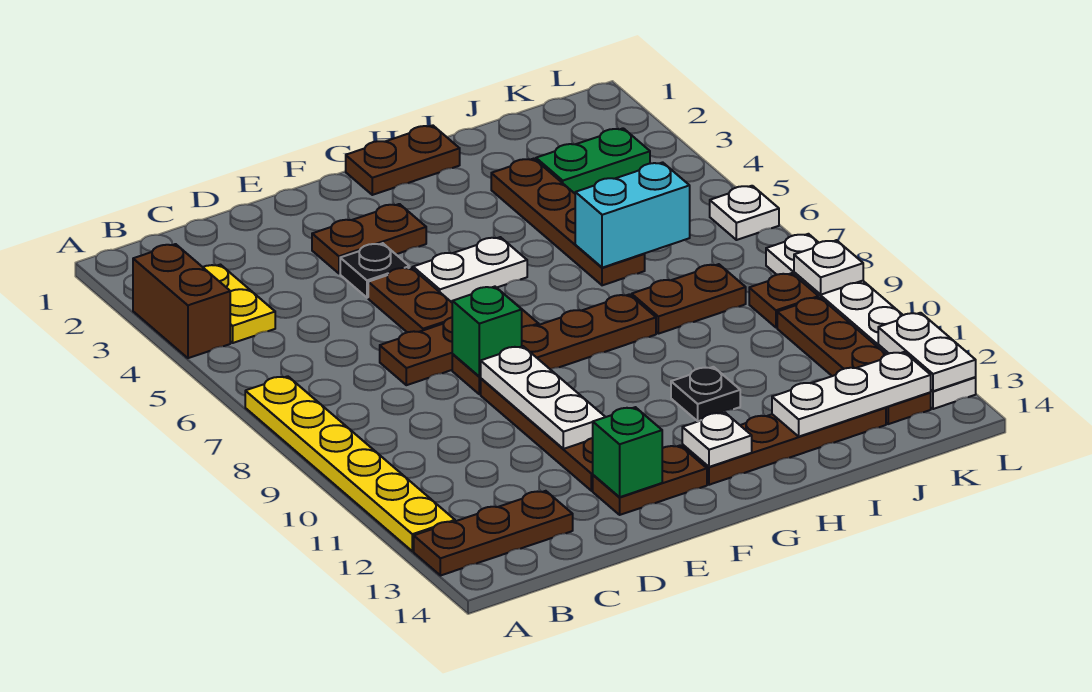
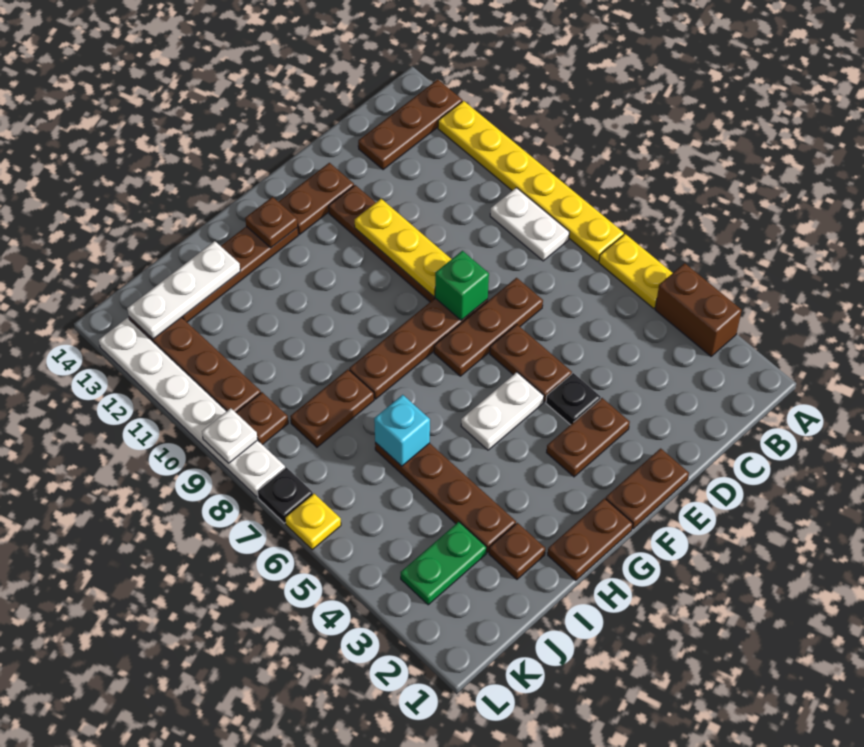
yellow 1x2 plate [203,265,275,343] -> yellow 1x2 plate moved to [599,234,672,308]
none -> brown 1x2 plate [606,448,689,529]
white 1x3 plate [480,346,605,449] -> yellow 1x3 plate [355,199,451,297]
green 1x1 brick [593,407,662,497] -> none
white 1x1 plate [682,413,752,467] -> brown 1x1 plate [245,197,298,248]
black 1x1 plate [671,367,740,421] -> black 1x1 plate moved to [257,467,313,523]
none -> brown 1x1 plate [489,523,545,579]
cyan 1x2 brick [575,162,690,268] -> cyan 1x1 brick [374,395,430,466]
white 1x1 plate [710,186,779,240] -> yellow 1x1 plate [285,494,341,550]
white 1x2 plate [878,313,976,391] -> white 1x2 plate moved to [490,188,569,261]

